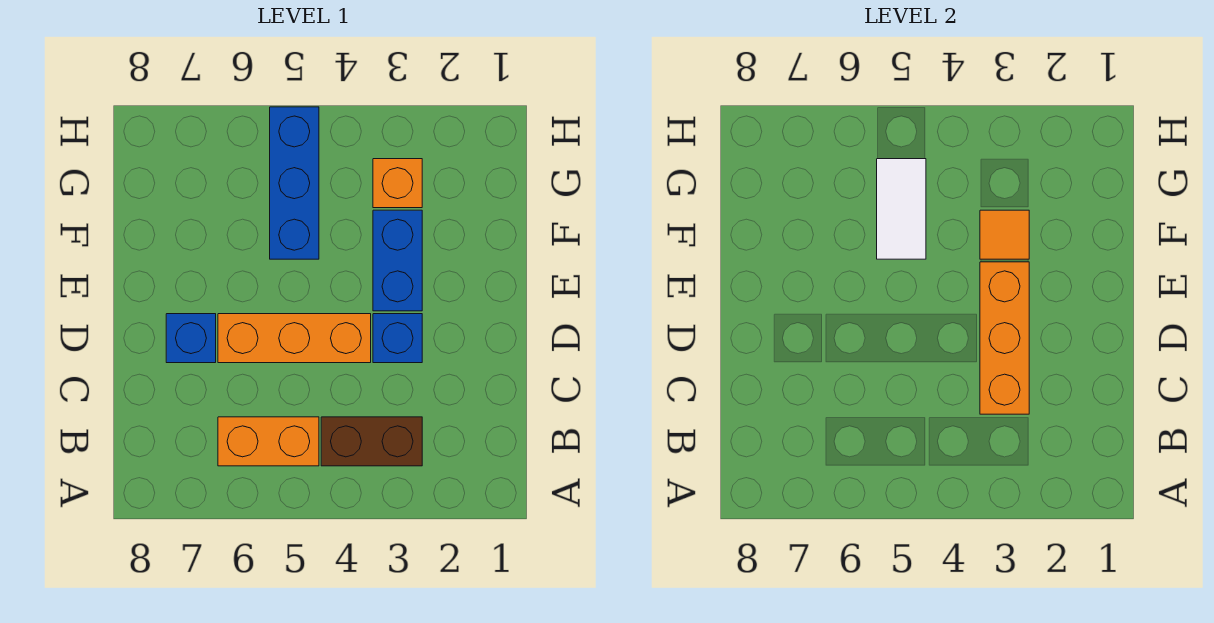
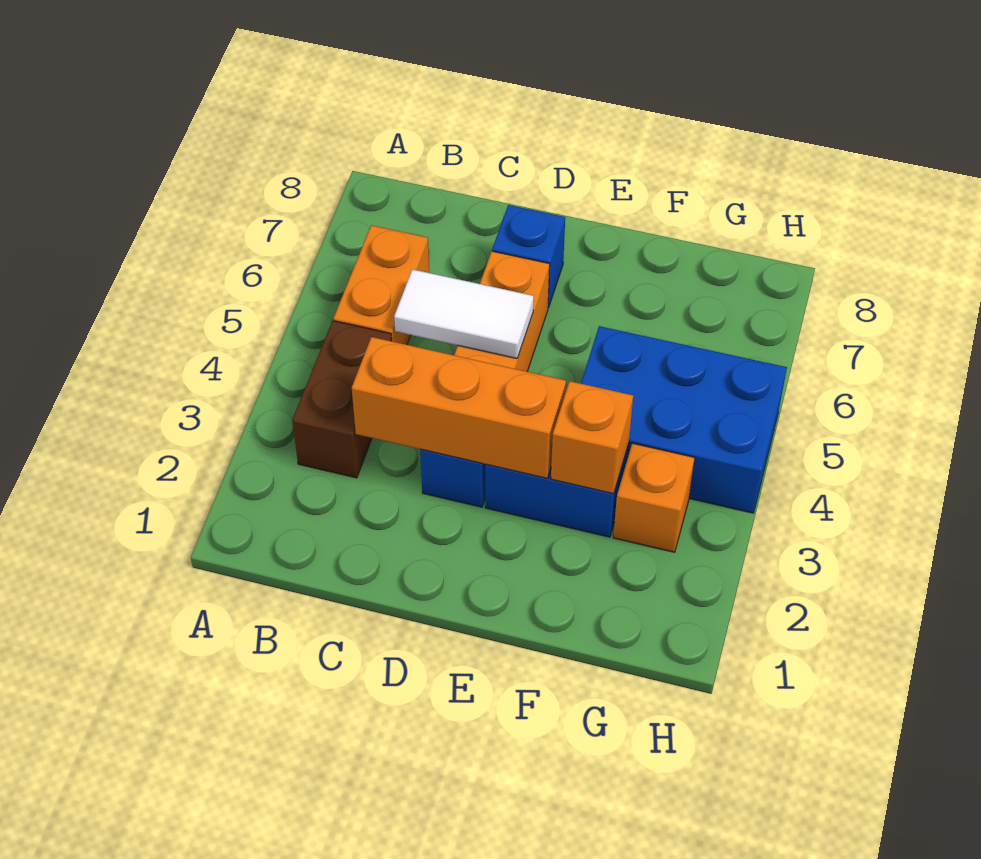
orange 1x1 tile [980,210,1029,259] -> orange 1x1 brick [551,381,633,494]
blue 1x3 brick [270,107,319,259] -> blue 2x3 brick [581,326,787,513]
white 1x2 tile [877,159,926,259] -> white 1x2 tile moved to [394,269,534,358]

